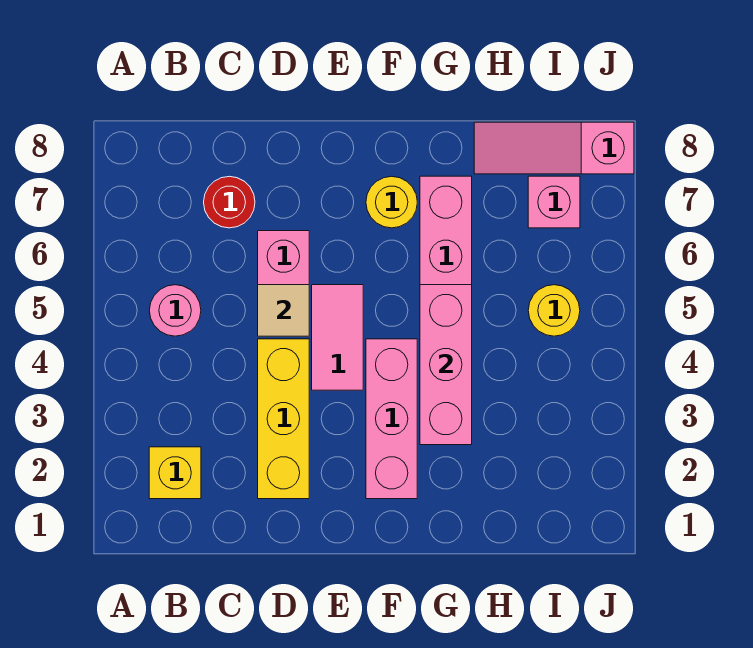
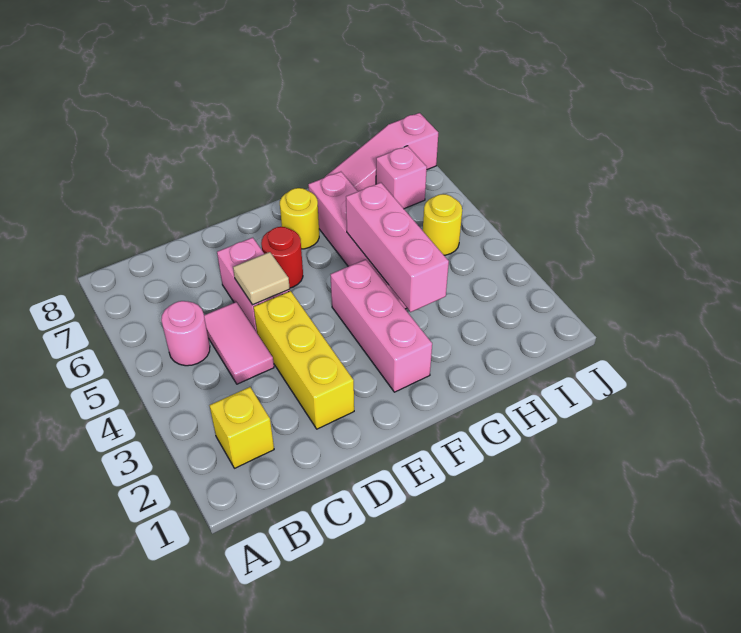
red 1x1 round brick [204,176,255,228] -> red 1x1 round brick moved to [261,227,303,288]
pink 1x2 tile [312,285,363,390] -> pink 1x2 tile moved to [204,302,274,384]

